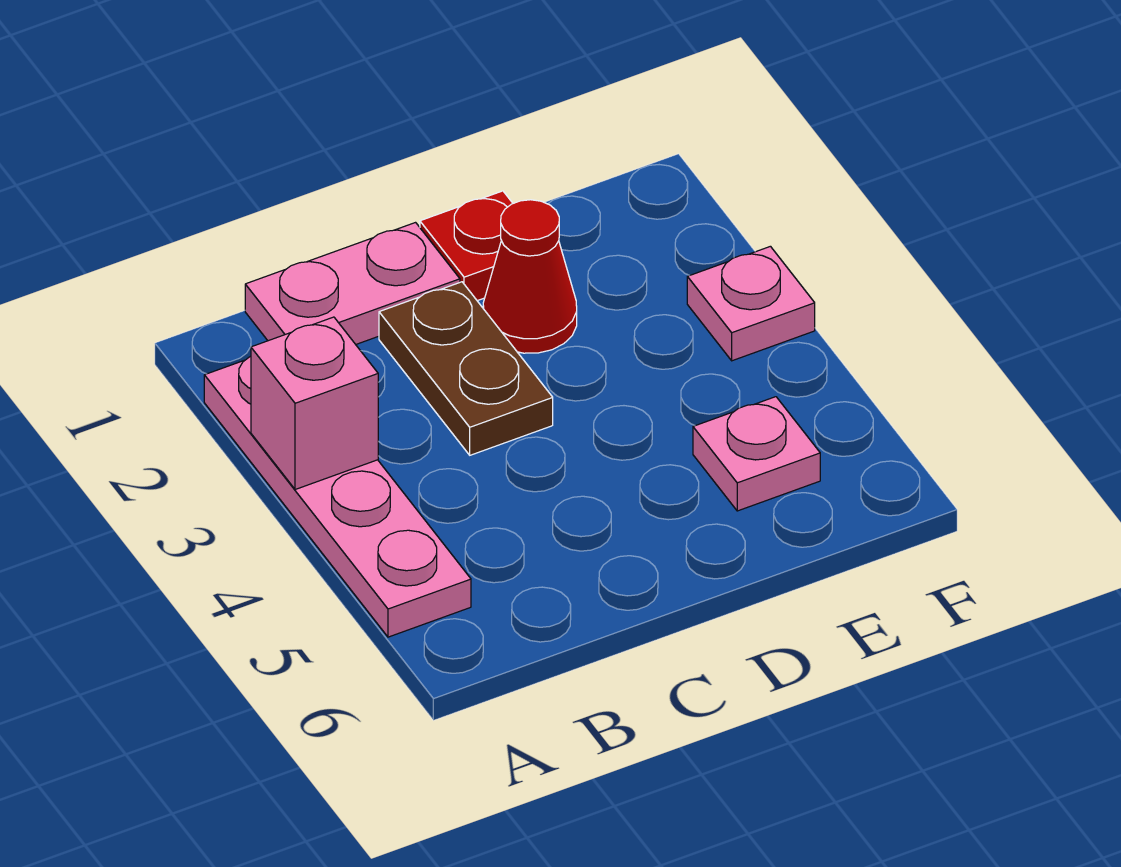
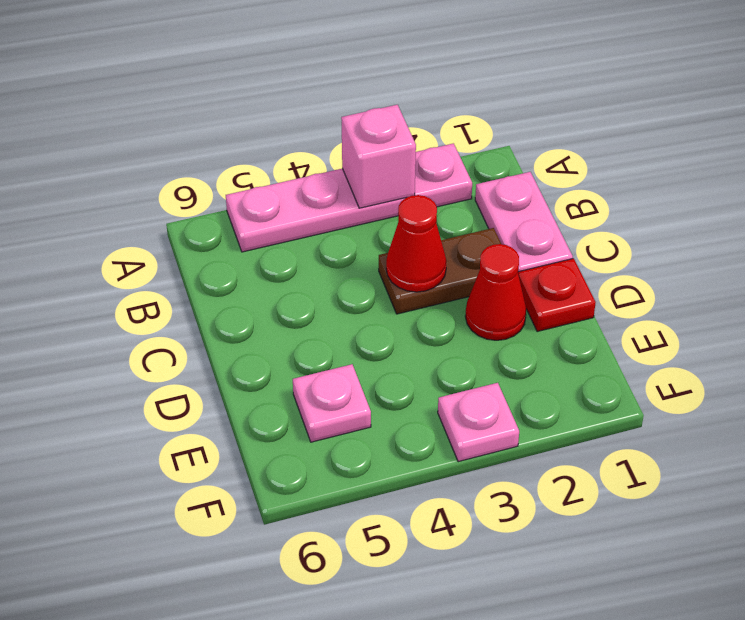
none -> red 1x1 cone [386,195,446,292]

